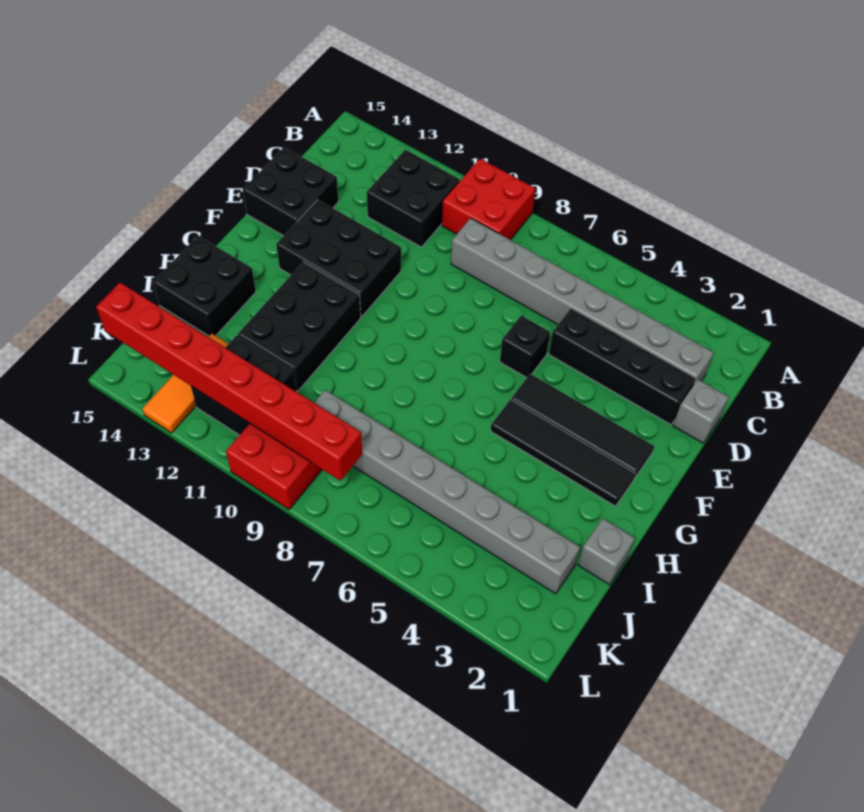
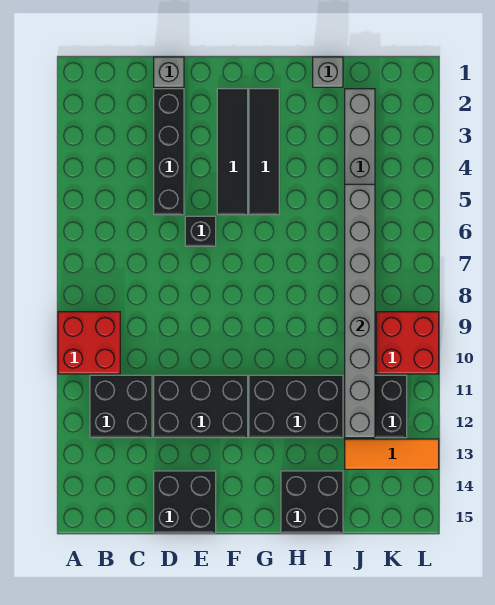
grey 1x8 brick [451,218,714,384] -> grey 1x8 brick moved to [345,184,375,438]
black 2x3 brick [276,200,401,317] -> black 2x3 brick turned to [154,375,248,438]
red 1x8 brick [96,283,362,481] -> none

